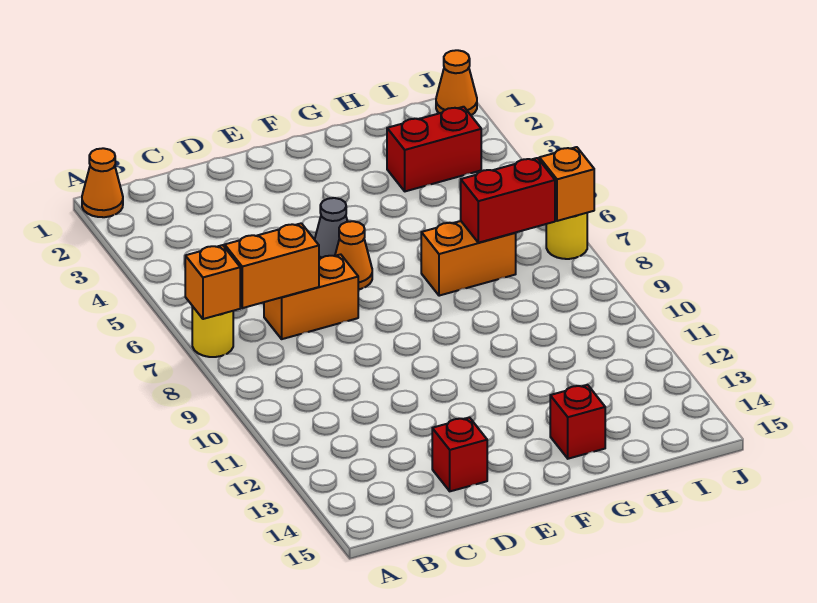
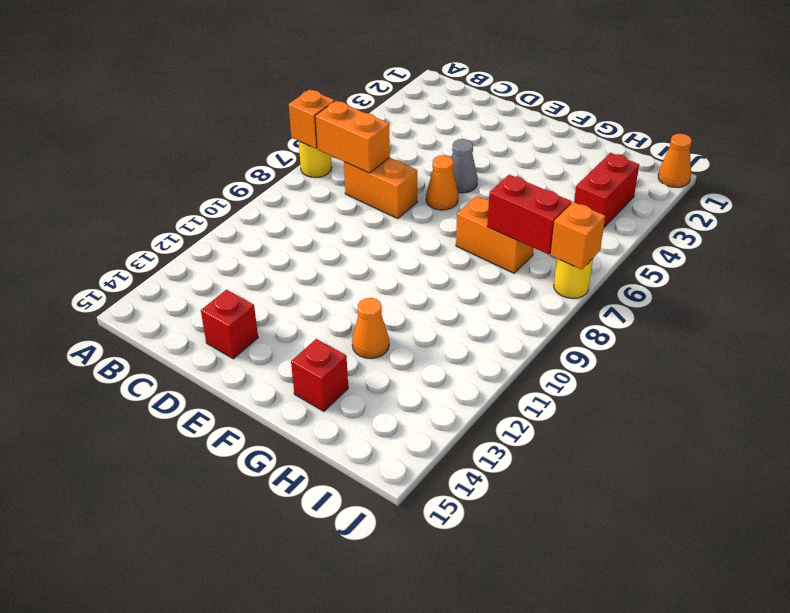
orange 1x1 cone [82,148,123,217] -> orange 1x1 cone moved to [352,298,389,359]
red 1x2 brick [387,107,481,191] -> red 1x2 brick turned to [574,153,639,227]

